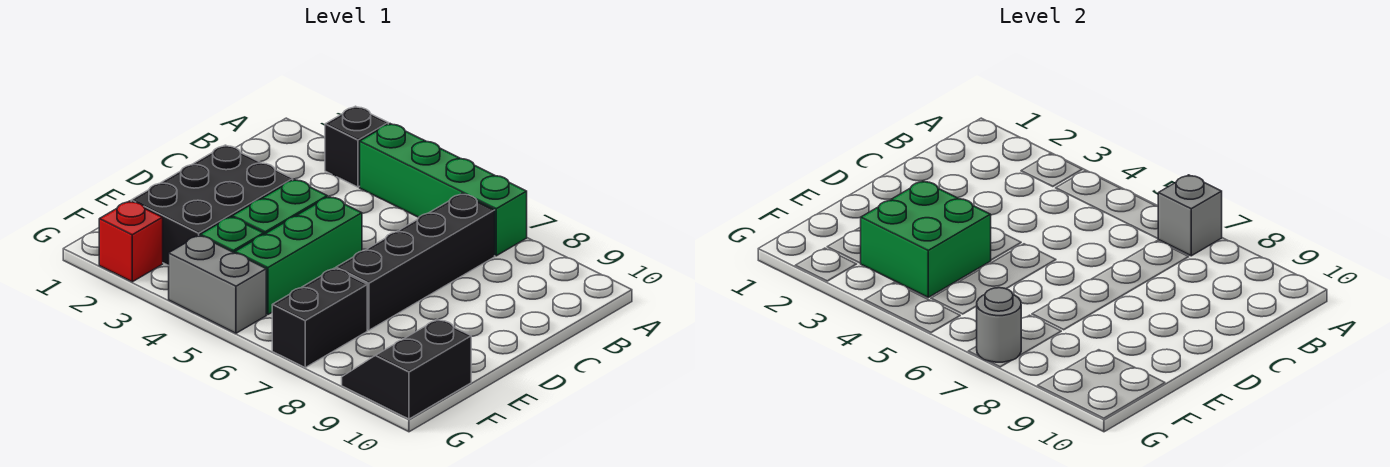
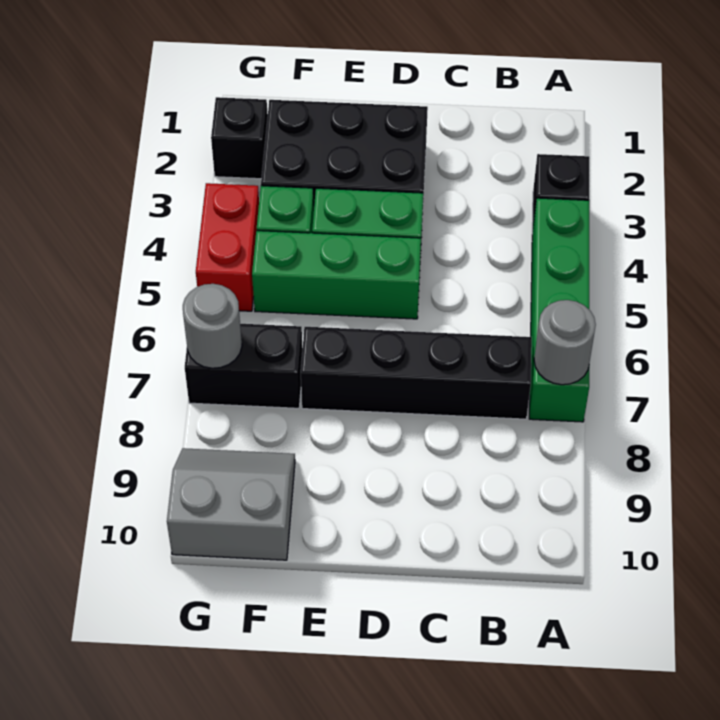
grey 1x1 brick [1158,175,1222,256] -> grey 1x1 round brick [534,300,596,385]
green 2x2 brick [861,181,991,297] -> none
black 2x2 slope [342,319,471,419] -> grey 2x2 slope [167,448,295,560]
red 1x1 brick [99,201,163,282] -> black 1x1 brick [211,97,268,179]
grey 1x2 brick [169,235,266,333] -> red 1x2 brick [196,183,259,311]

